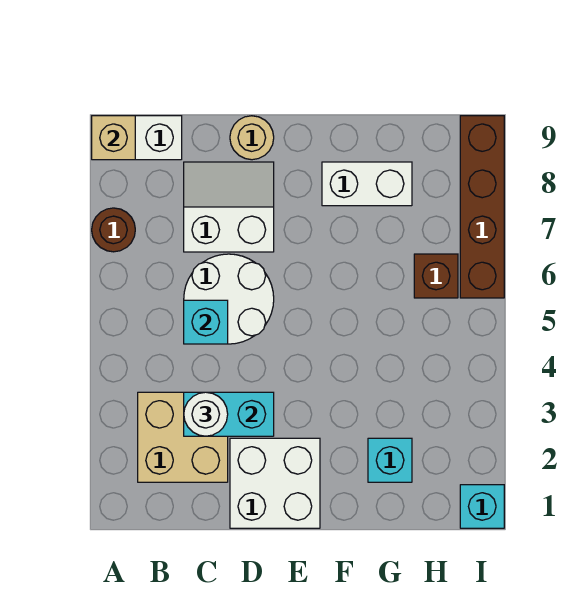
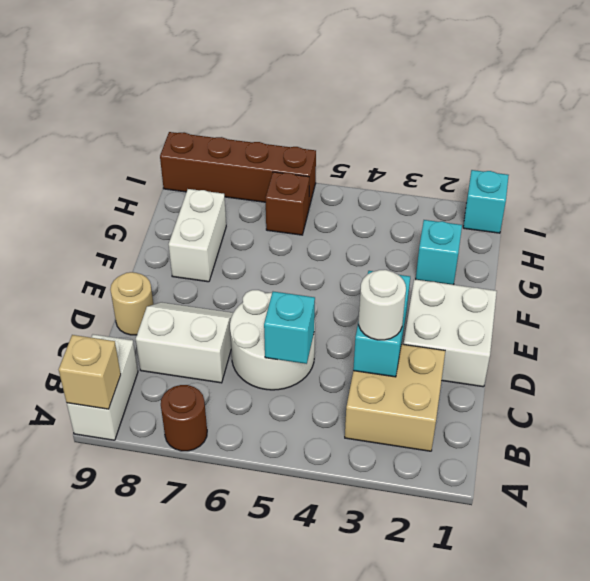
white 2x2 slope [184,162,274,252] -> white 2x2 slope turned to [136,302,233,383]

